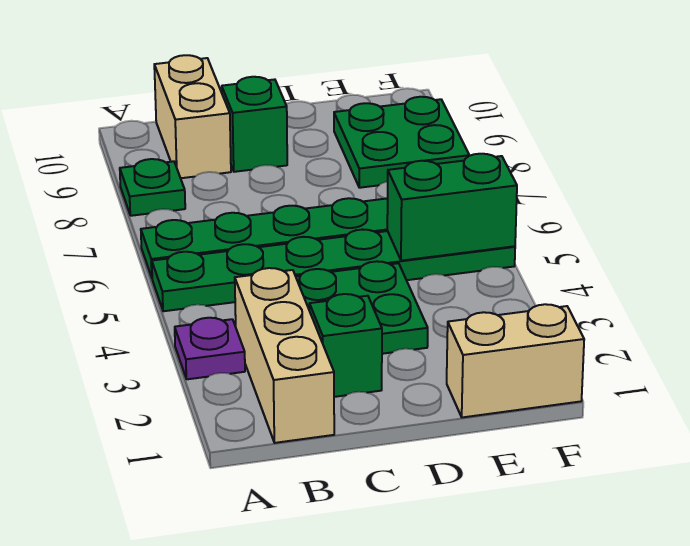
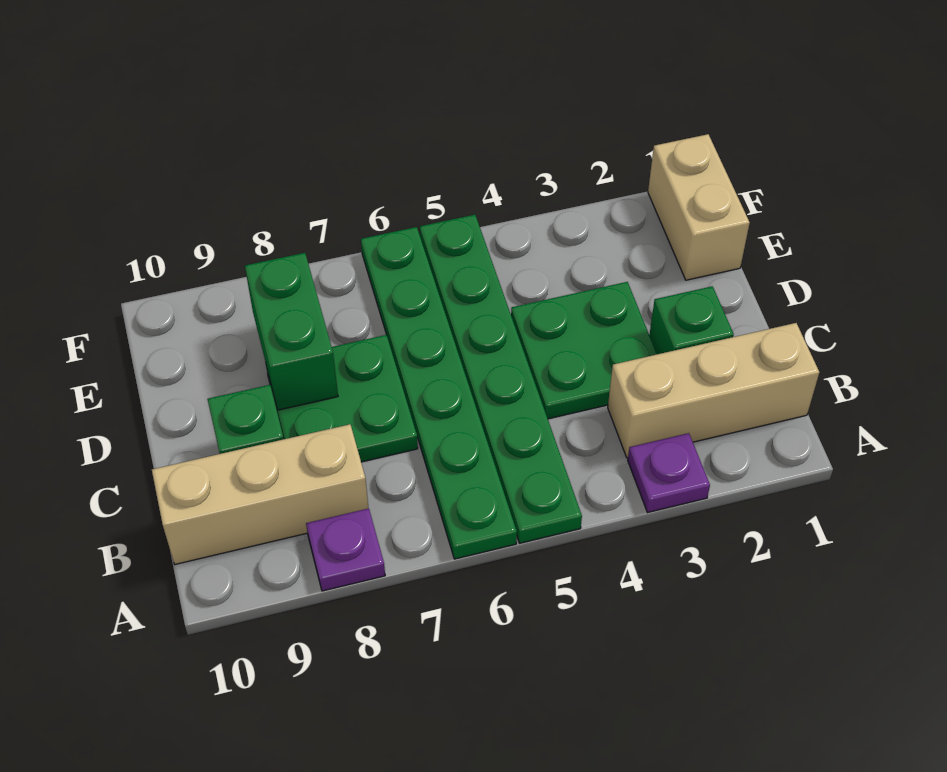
green 1x1 plate [120,159,185,216] -> purple 1x1 plate [306,508,385,591]
tan 1x2 brick [154,55,231,178] -> tan 1x3 brick [152,424,368,564]
green 1x2 brick [387,154,517,261] -> green 1x2 brick moved to [245,253,338,410]
green 2x2 plate [334,97,469,188] -> green 2x2 plate moved to [266,335,418,462]

